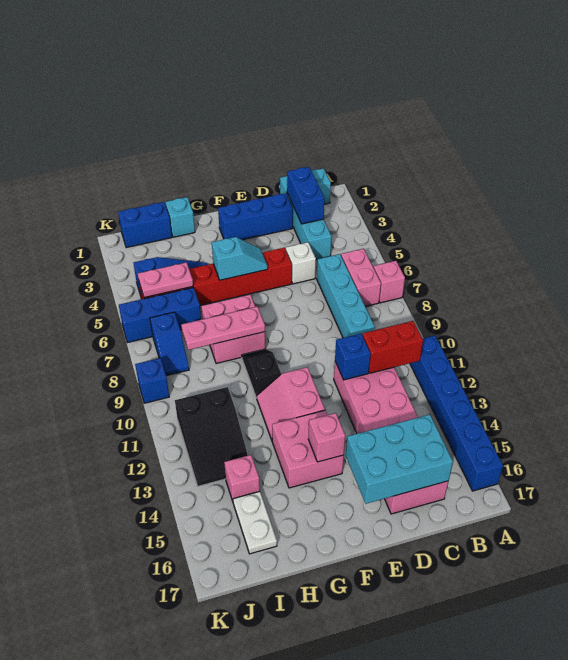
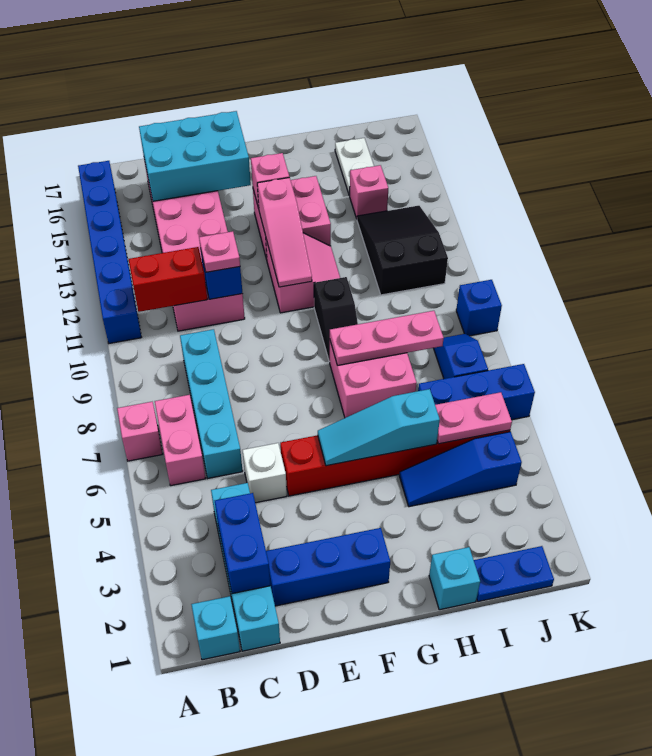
none -> pink 1x1 plate [199,231,240,272]
cyan 1x2 slope [212,237,268,280] -> cyan 1x3 slope [318,389,440,466]
none -> pink 1x3 slope [257,178,312,287]
blue 1x2 brick [118,202,172,248] -> blue 1x2 plate [474,546,554,602]

